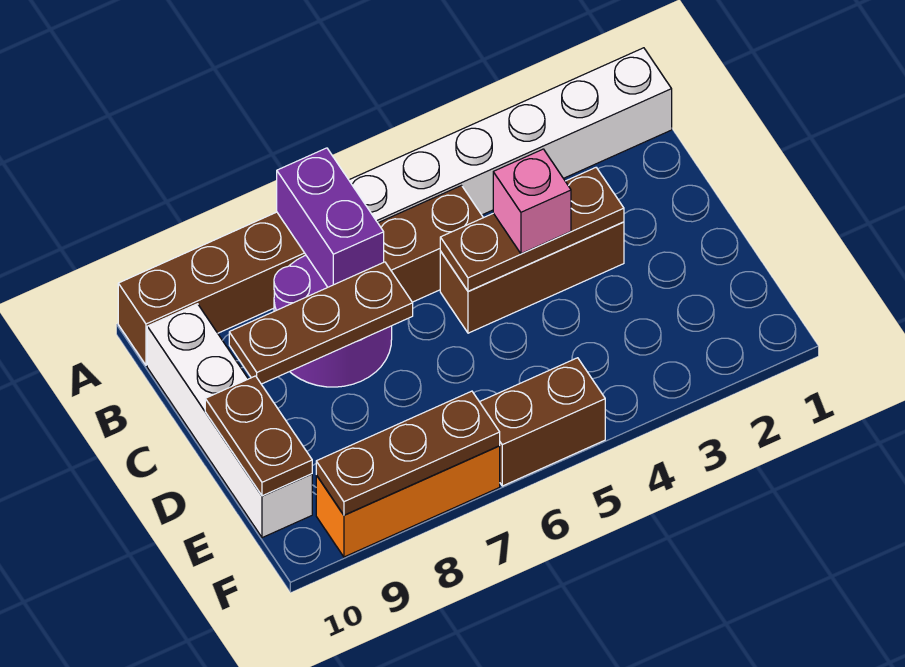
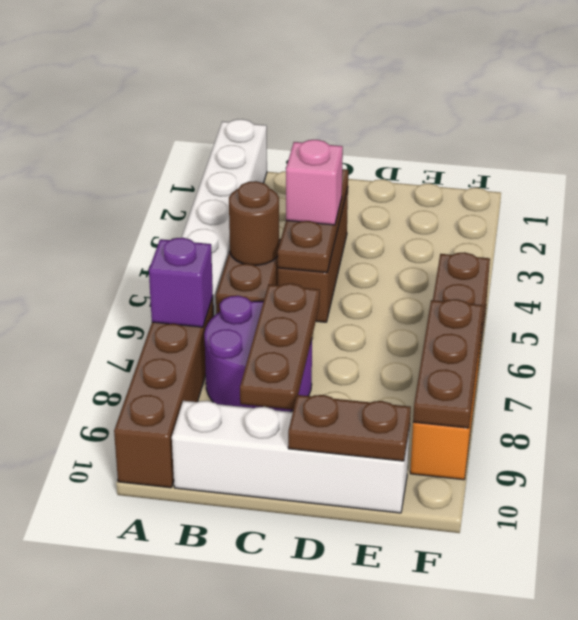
purple 1x2 brick [277,148,384,287] -> purple 1x1 brick [149,238,213,327]
none -> brown 1x1 round brick [229,181,279,265]

